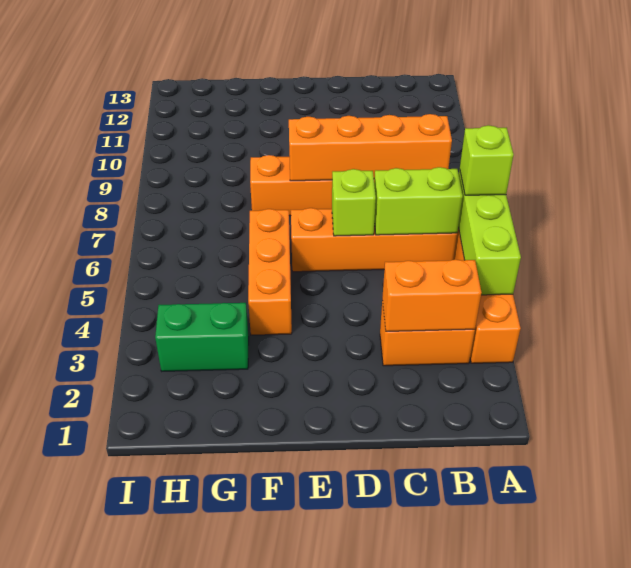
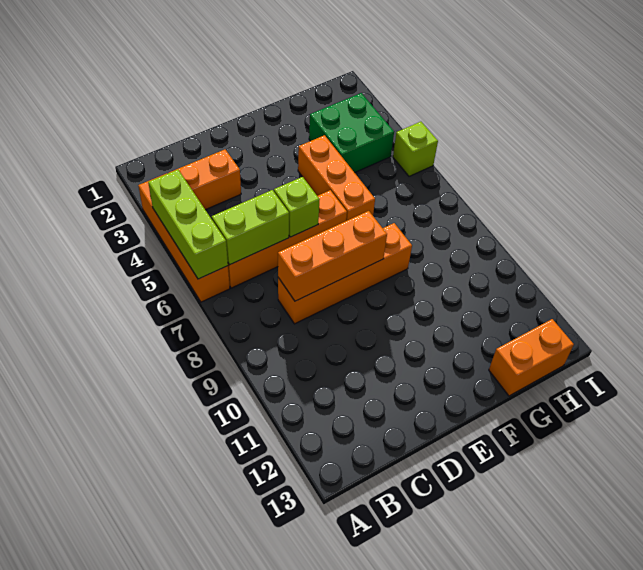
lime 1x1 brick [460,125,514,195] -> lime 1x1 brick moved to [393,122,438,176]
orange 1x2 brick [382,259,482,331] -> orange 1x2 brick moved to [489,319,574,396]
orange 1x4 brick [289,114,452,181] -> orange 1x3 brick [278,211,387,301]
green 1x2 brick [155,303,249,371] -> green 2x2 brick [309,93,394,173]

